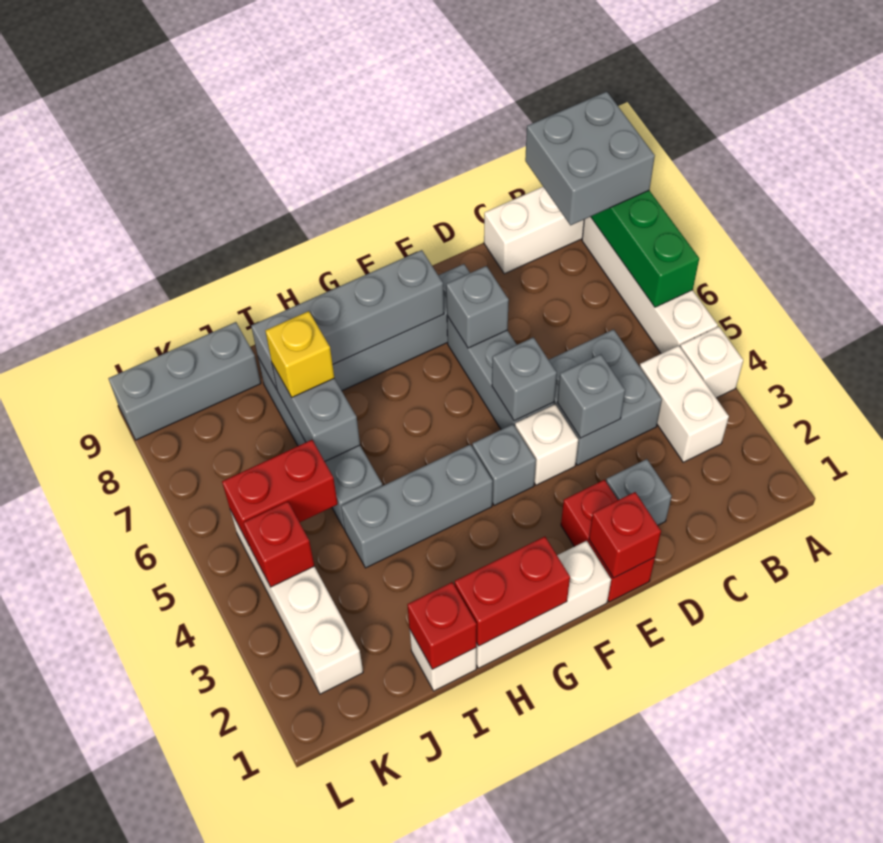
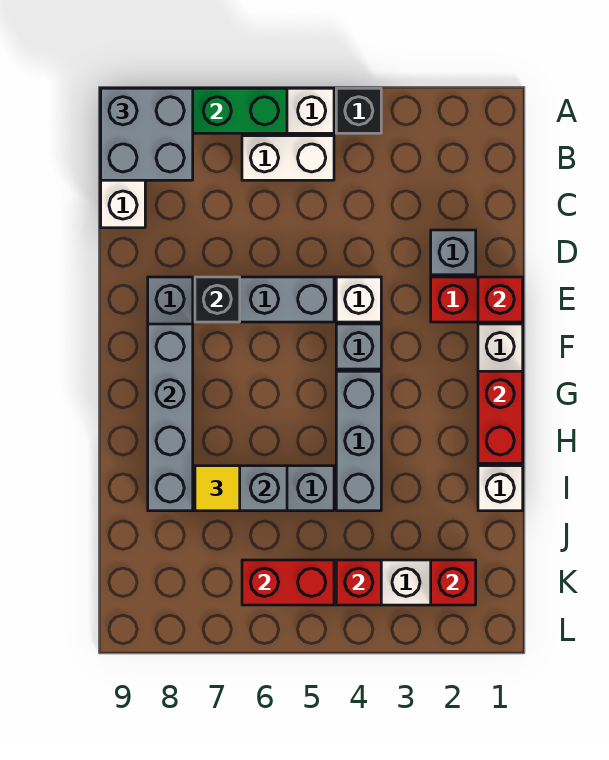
white 1x1 brick [680,327,743,398] -> black 1x1 brick [336,88,381,133]
white 1x2 brick [640,346,729,462] -> white 1x2 brick moved to [242,136,334,180]
grey 2x2 brick [549,329,662,465] -> none
grey 1x1 brick [557,354,625,438] -> none
grey 1x1 brick [492,337,557,421] -> none
grey 1x1 brick [446,266,509,348] -> black 1x1 brick [195,277,240,322]
red 1x1 brick [407,582,477,669] -> red 1x1 brick moved to [431,560,476,605]
yellow 1x1 brick [265,311,334,397] -> yellow 1x1 tile [195,466,240,511]
red 1x2 brick [222,440,338,546] -> red 1x2 brick turned to [242,560,334,605]
grey 1x3 brick [108,322,261,440] -> none

